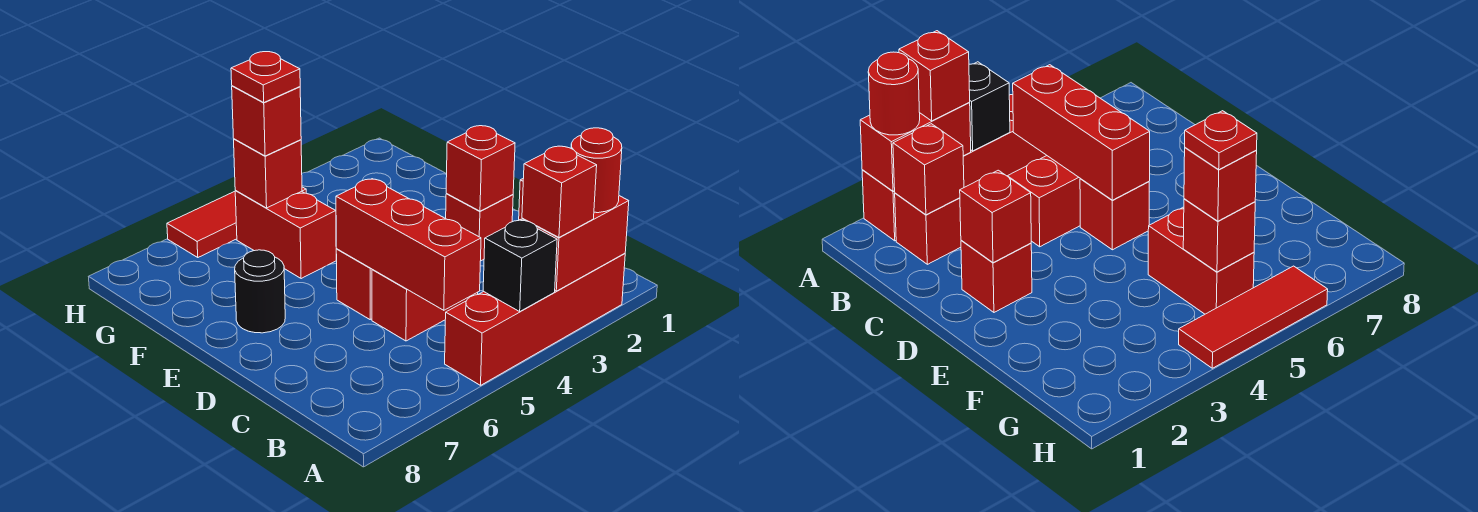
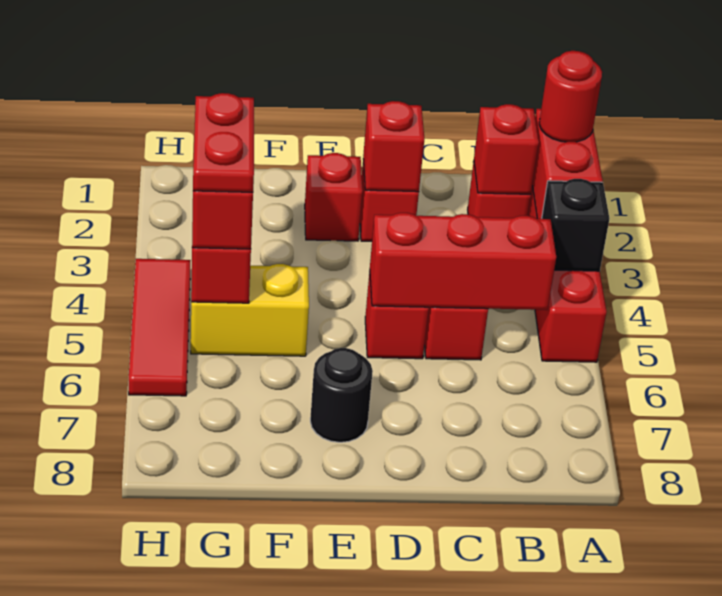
red 1x1 brick [522,146,597,237] -> red 1x1 brick moved to [305,153,363,241]
red 1x2 brick [235,191,336,279] -> yellow 1x2 brick [191,264,309,356]
red 1x1 plate [231,52,300,102] -> red 1x2 plate [193,93,254,192]

